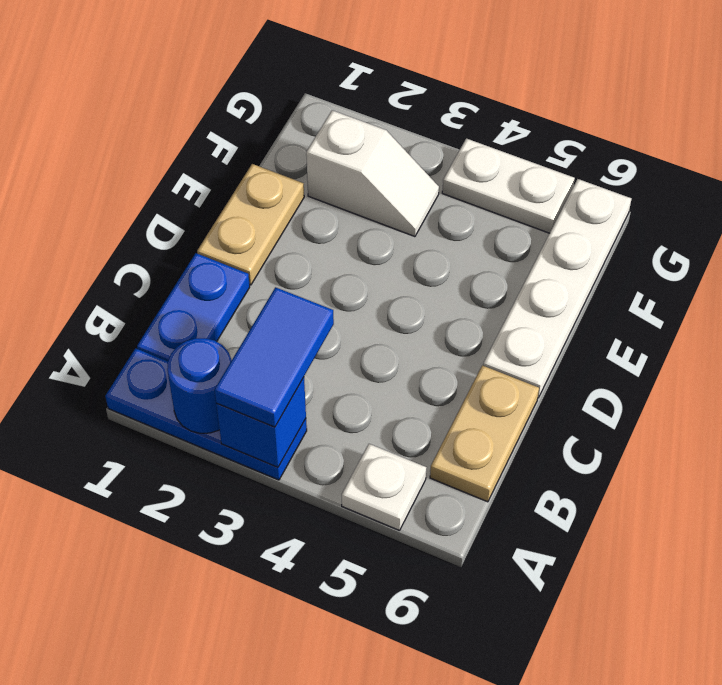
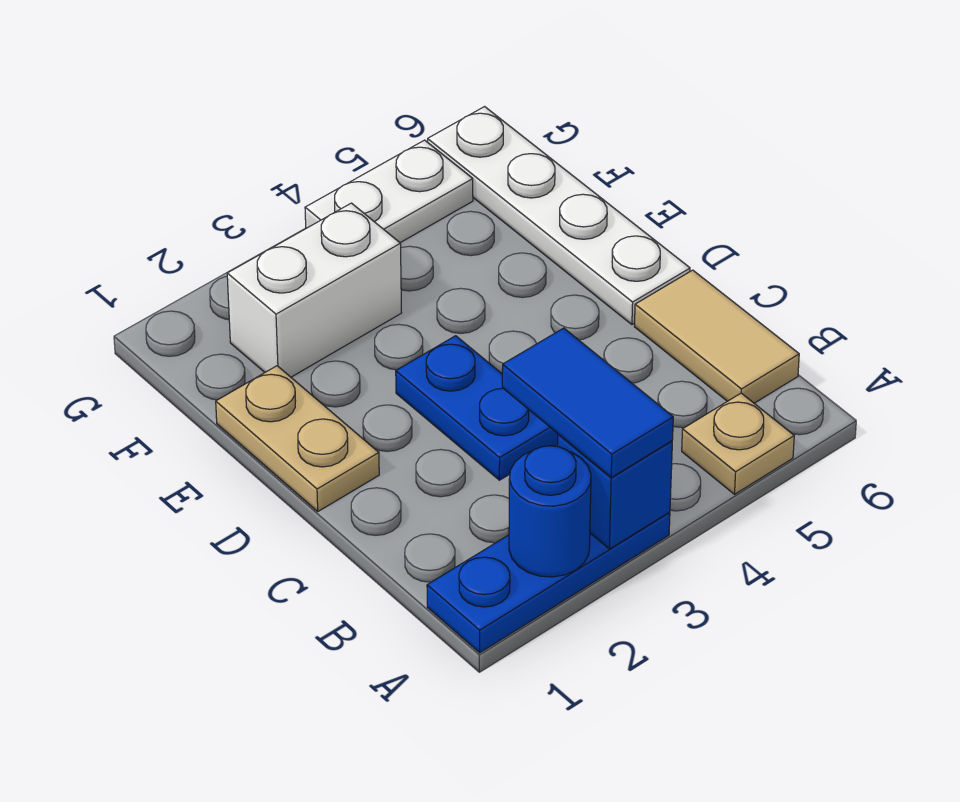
white 1x1 plate [342,444,426,531] -> tan 1x1 plate [682,393,794,494]
blue 1x2 plate [137,253,250,361] -> blue 1x2 plate moved to [396,336,558,480]
tan 1x2 plate [430,365,539,502] -> tan 1x2 tile [635,270,799,403]
white 1x2 slope [306,110,439,237] -> white 1x2 brick [227,203,402,377]

